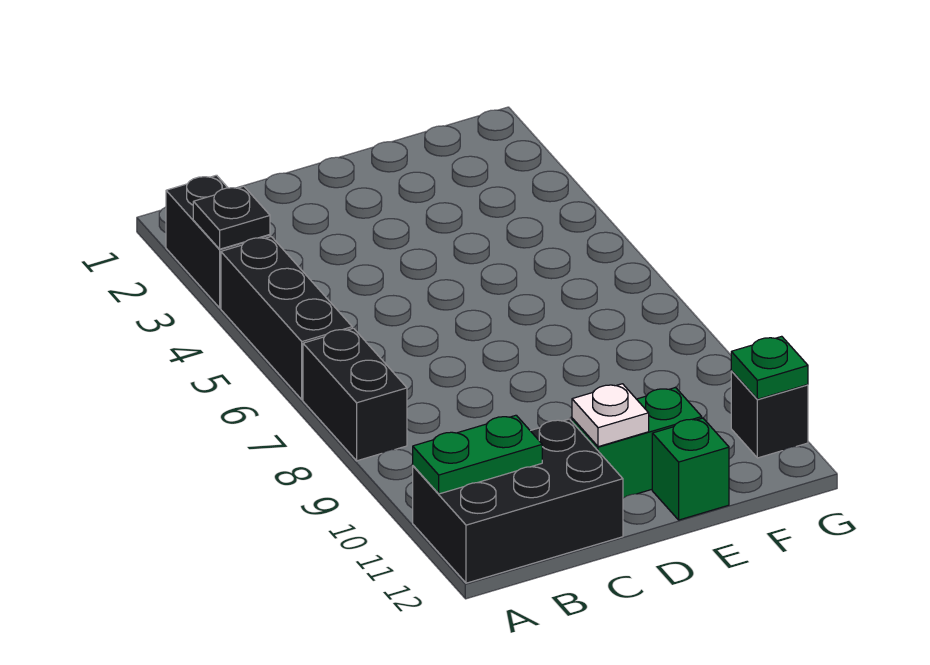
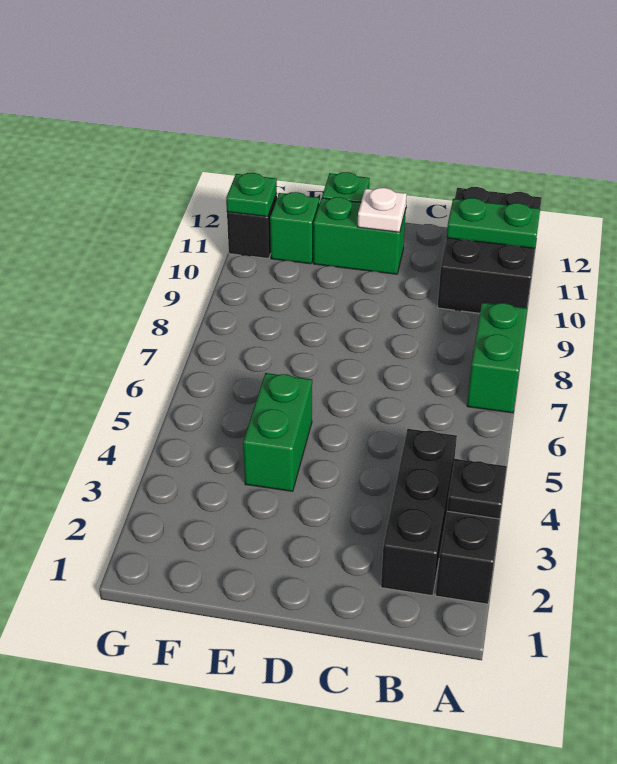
black 1x3 brick [221,237,352,400] -> black 1x3 brick moved to [381,429,457,596]
black 1x2 brick [303,328,407,461] -> green 1x2 brick [467,303,527,413]
black 2x3 brick [413,419,623,583] -> black 2x3 brick turned to [437,187,542,313]
none -> green 1x2 brick [243,373,312,491]
none -> green 1x1 brick [270,192,319,264]

